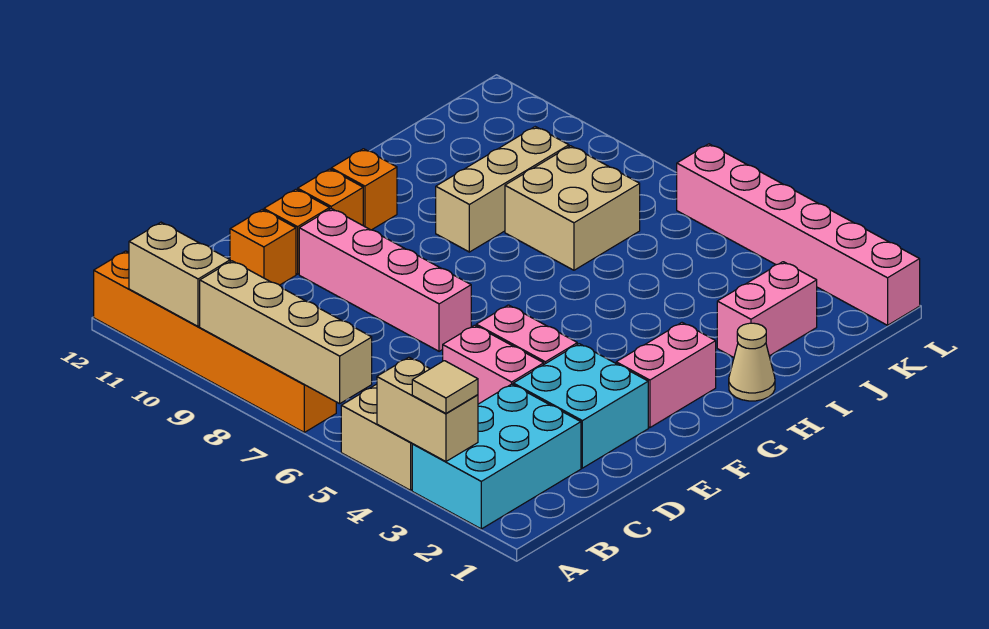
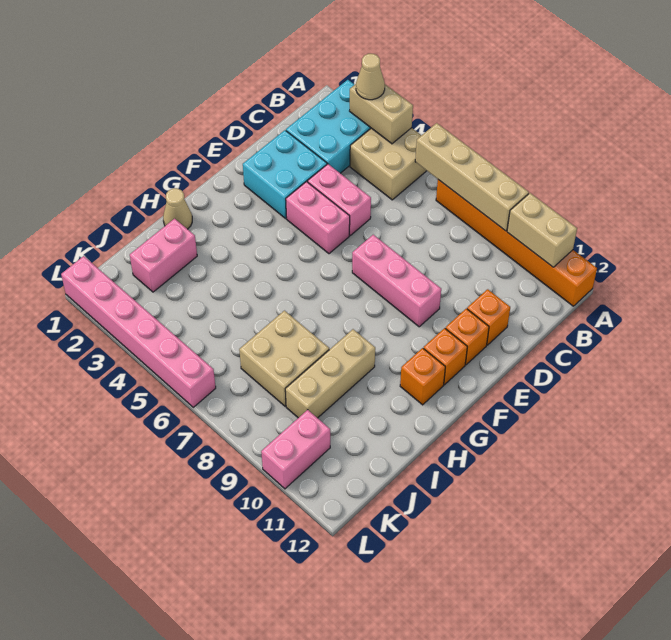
tan 1x1 tile [412,361,478,413] -> tan 1x1 cone [356,54,385,100]
pink 1x4 brick [299,209,471,351] -> pink 1x3 brick [352,235,441,327]
pink 1x2 brick [616,323,716,428] -> pink 1x2 brick moved to [261,410,330,489]

